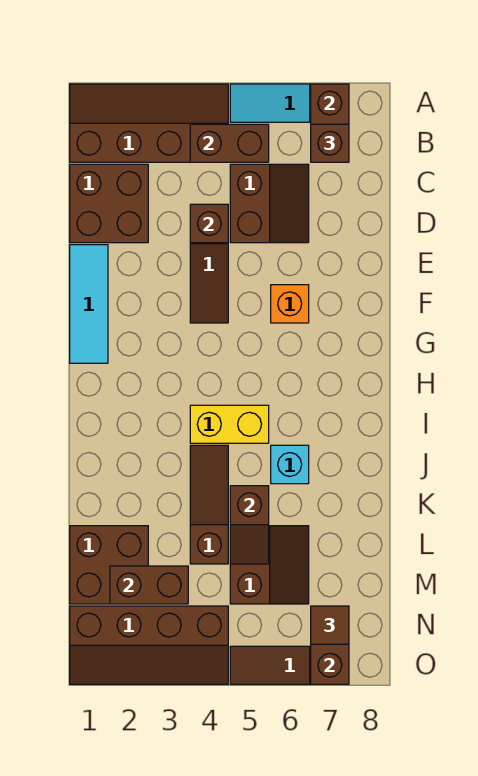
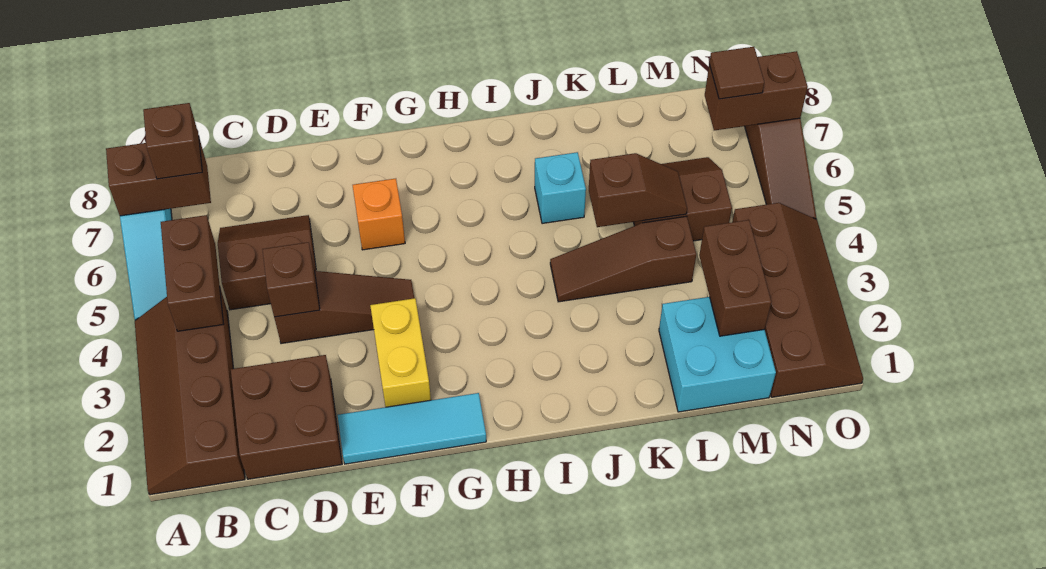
yellow 1x2 brick [190,405,269,443] -> yellow 1x2 brick moved to [370,298,431,407]
brown 2x2 brick [70,526,148,604] -> cyan 2x2 brick [659,297,776,412]

